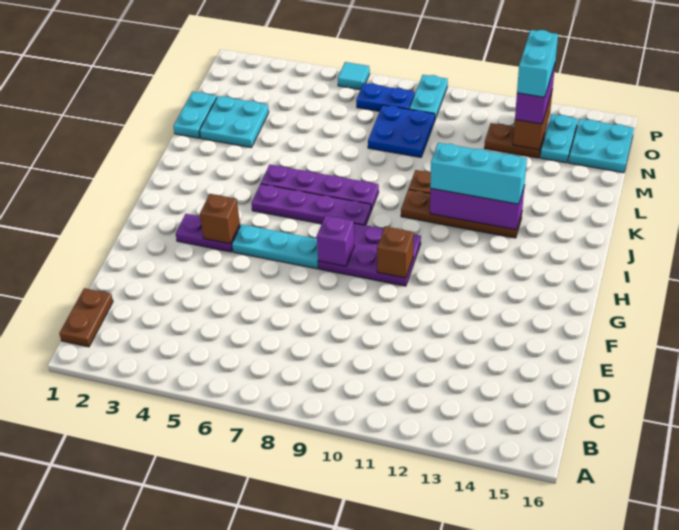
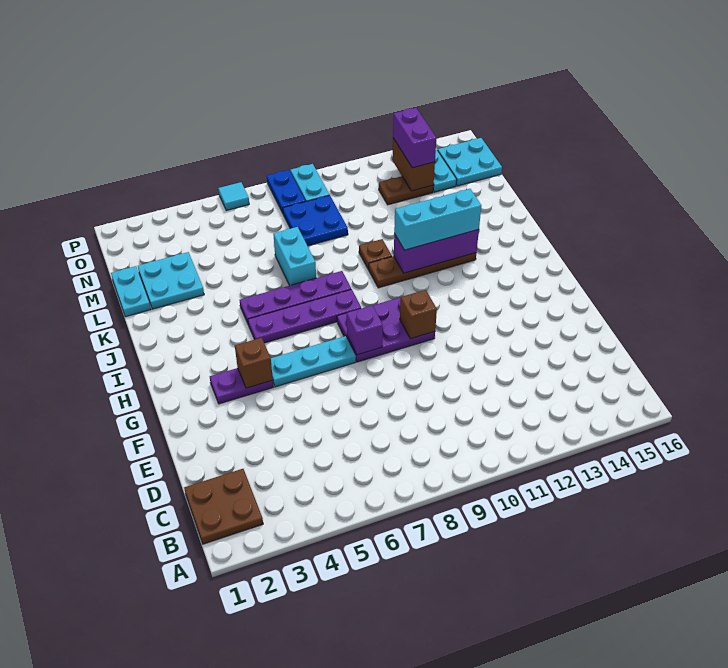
brown 1x2 plate [59,288,113,347] -> brown 2x2 plate [184,469,263,544]
cyan 1x2 brick [517,30,558,97] -> cyan 1x2 brick moved to [273,227,316,286]
blue 1x2 plate [356,83,415,111] -> blue 1x2 plate turned to [267,170,306,213]

